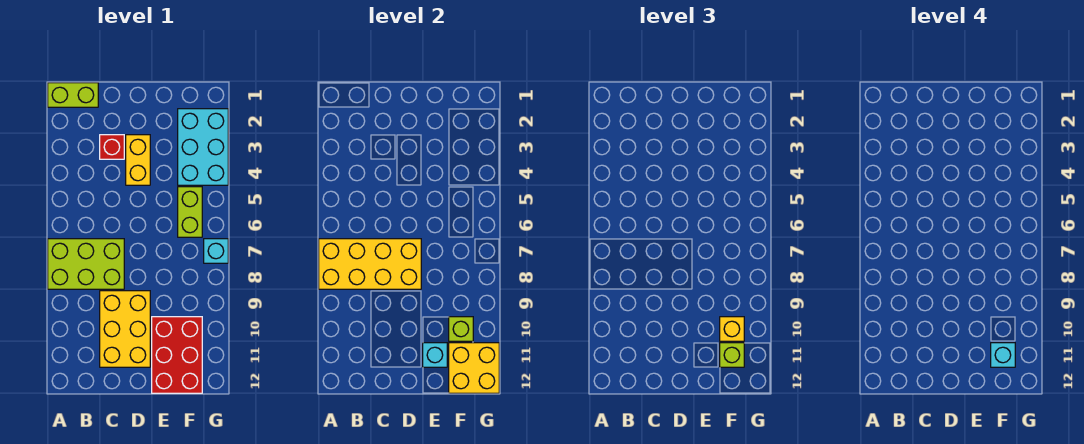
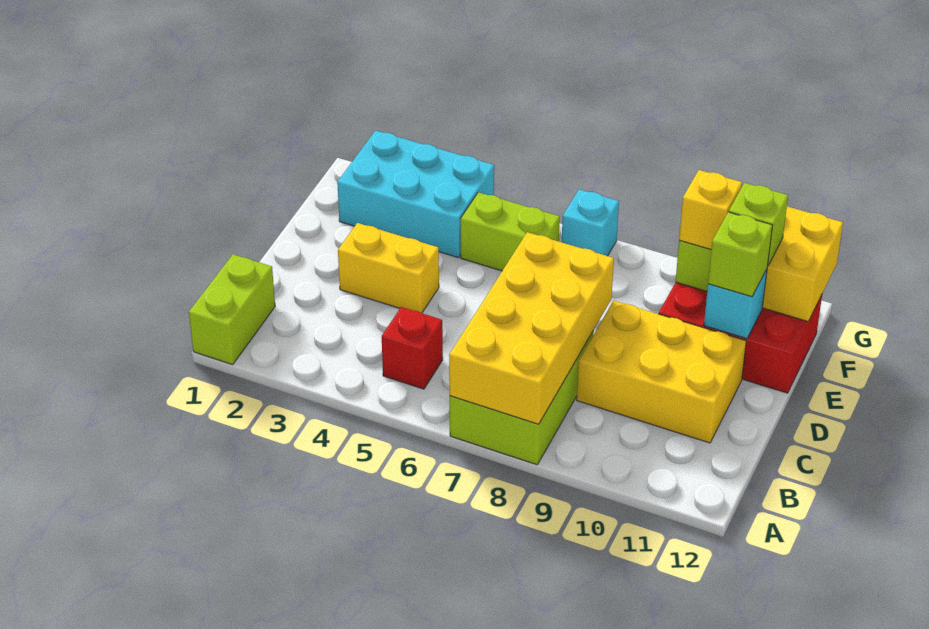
red 1x1 brick [100,135,124,159] -> red 1x1 brick moved to [382,307,443,389]
none -> lime 1x1 brick [708,212,772,297]
cyan 1x1 brick [991,343,1015,367] -> none

